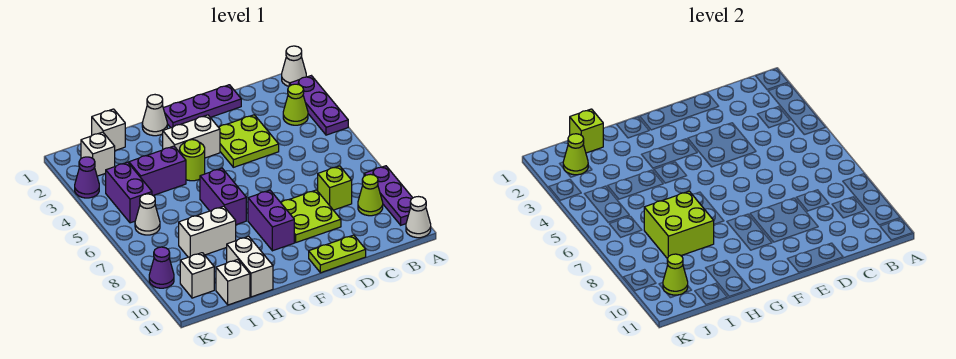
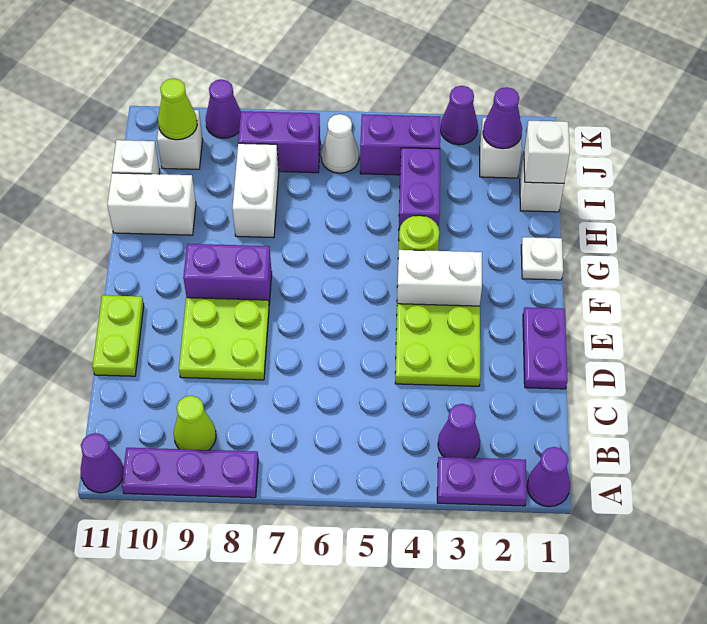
white 1x1 cone [282,46,306,86] -> purple 1x1 cone [527,447,570,507]
purple 1x3 plate [289,76,348,135] -> purple 1x2 plate [437,457,527,506]
white 1x1 cone [406,197,431,238] -> purple 1x1 cone [80,433,124,493]
lime 1x1 cone [283,84,308,125] -> purple 1x1 cone [438,404,480,458]
lime 1x1 brick [318,166,352,210] -> none
purple 1x3 plate [163,85,241,128] -> purple 1x2 plate [523,307,568,389]
white 1x2 brick [163,115,220,158] -> white 1x2 brick turned to [397,250,482,306]
white 1x1 cone [142,95,167,136] -> white 1x1 plate [521,237,563,280]
purple 1x2 brick [200,168,246,225] -> purple 1x2 brick moved to [238,111,320,173]
lime 2x2 brick [644,191,714,258] -> none
lime 1x1 brick [570,109,603,153] -> white 1x1 brick [524,121,570,183]
lime 1x1 cone [563,134,588,175] -> purple 1x1 cone [483,87,522,149]

